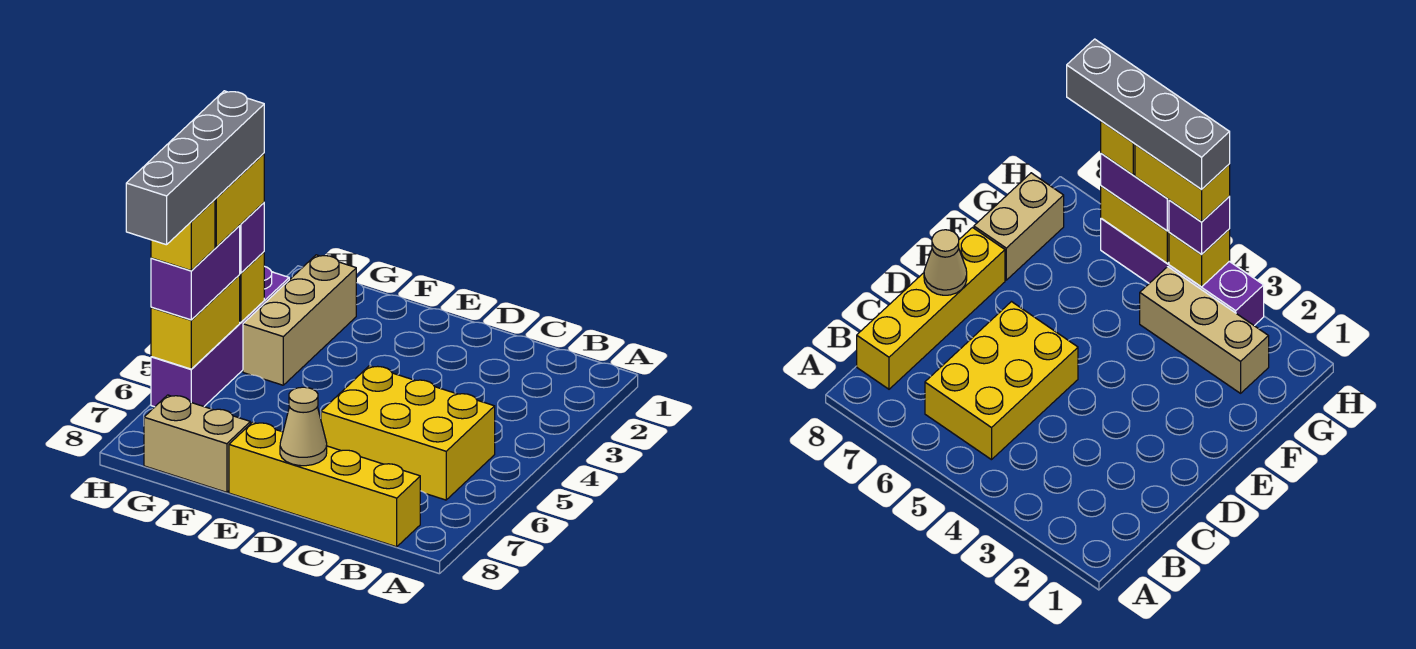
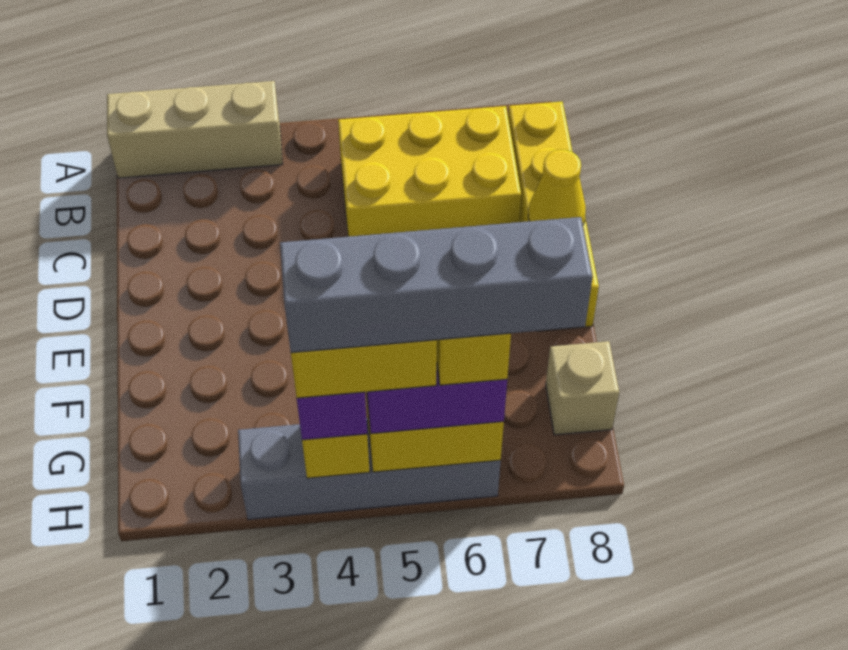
yellow 2x3 brick [321,366,495,500] -> yellow 2x3 brick turned to [338,106,521,237]
tan 1x1 cone [280,387,327,466] -> yellow 1x1 cone [528,149,586,224]
tan 1x2 brick [144,395,250,492] -> tan 1x1 brick [546,341,619,435]
tan 1x3 brick [243,255,356,385] -> tan 1x3 brick moved to [107,81,283,178]
purple 1x4 brick [151,266,289,407] -> grey 1x4 brick [238,418,501,520]

